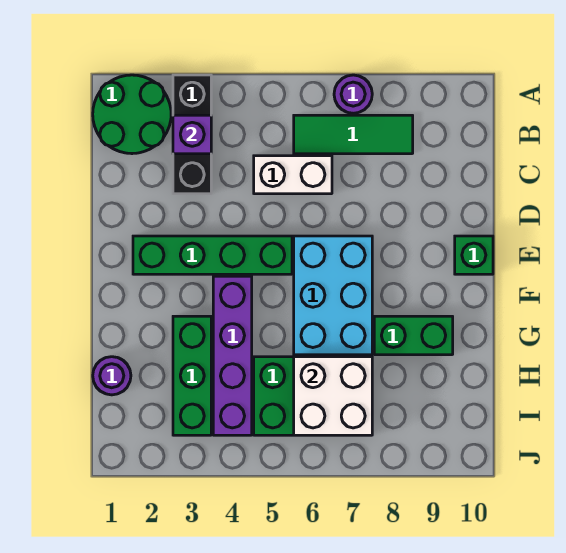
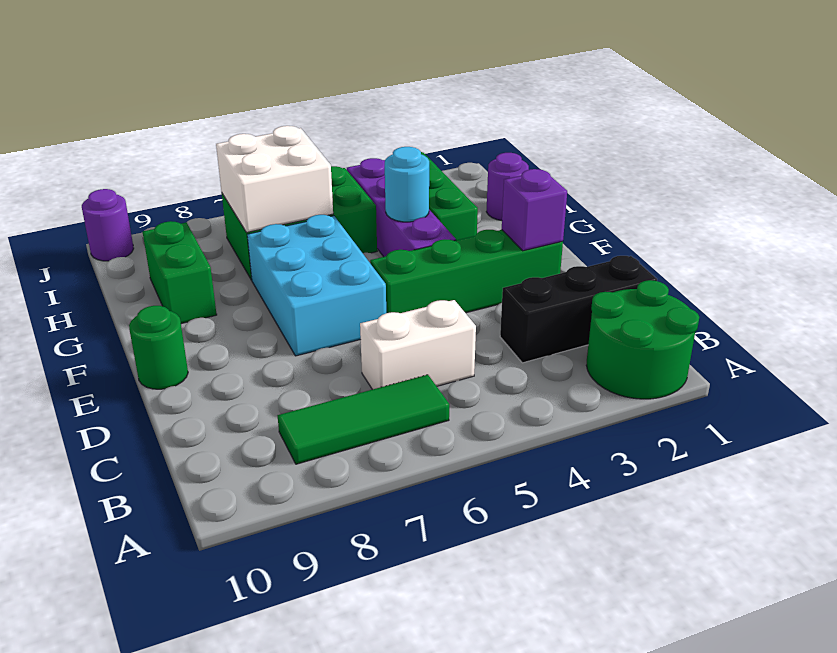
black 1x3 brick [173,75,211,194] -> black 1x3 brick turned to [500,256,657,363]
purple 1x1 round brick [334,75,372,113] -> purple 1x1 round brick moved to [82,189,134,261]
purple 1x1 brick [173,115,211,154] -> purple 1x1 brick moved to [502,169,567,251]
green 1x1 brick [455,236,493,274] -> green 1x1 round brick [129,306,188,389]
none -> cyan 1x1 round brick [385,147,429,222]
green 1x2 brick [374,316,453,355] -> green 1x2 brick turned to [143,221,217,324]

